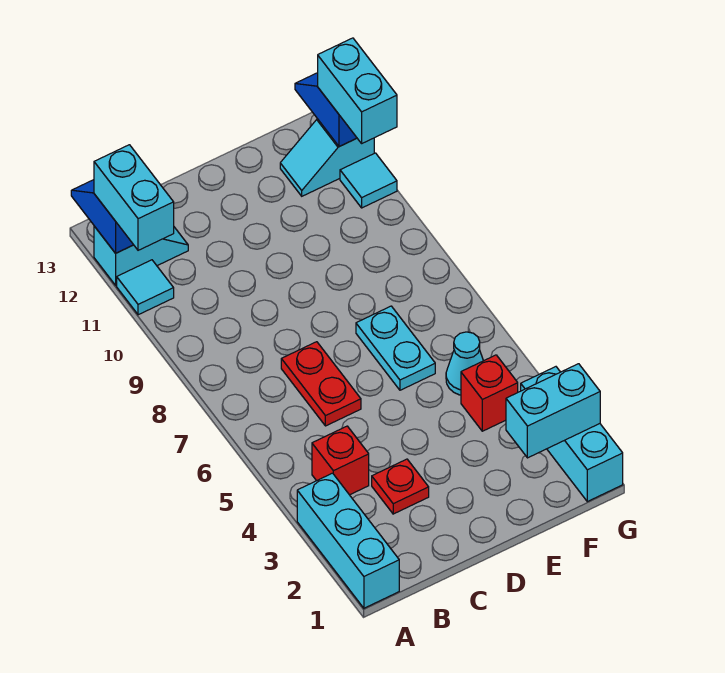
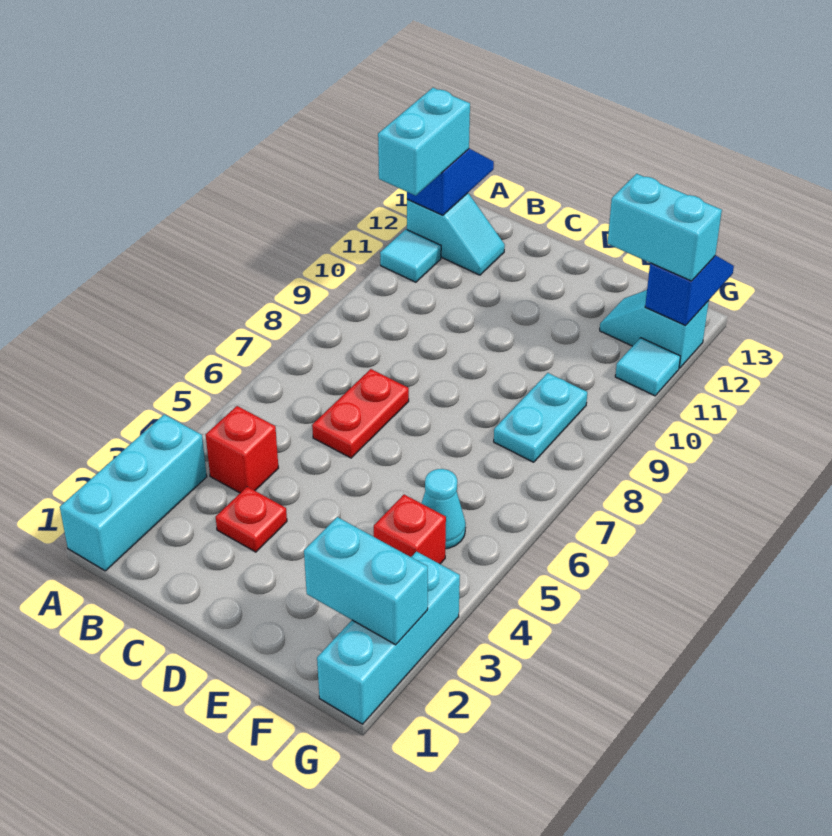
cyan 1x2 plate [356,306,435,390] -> cyan 1x2 plate moved to [494,373,587,462]
cyan 1x2 brick [318,38,397,143] -> cyan 1x2 brick turned to [608,174,722,281]

